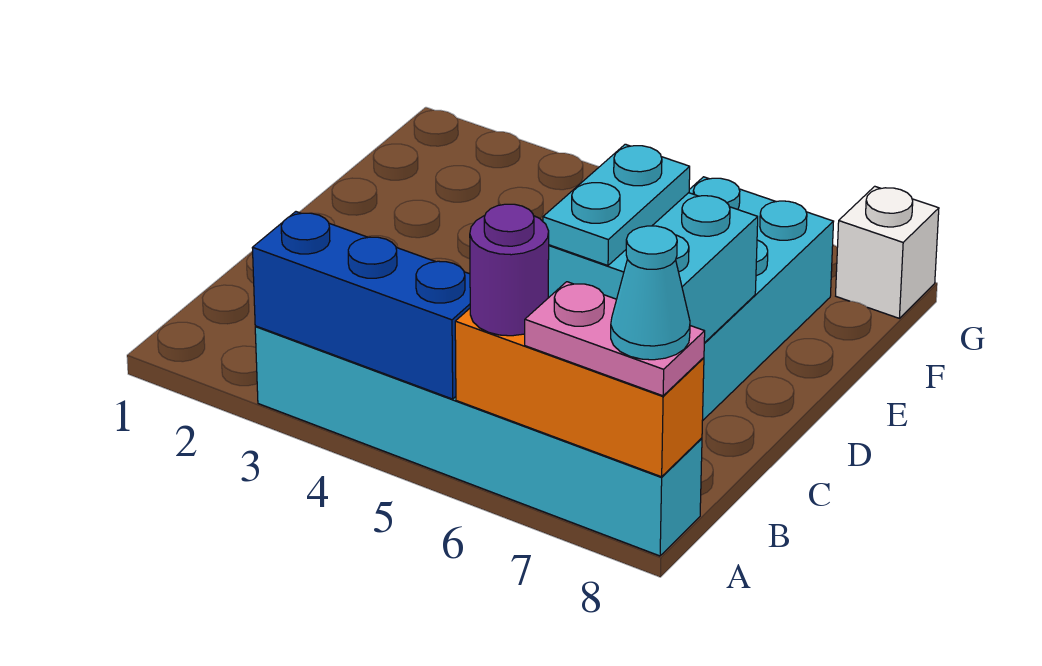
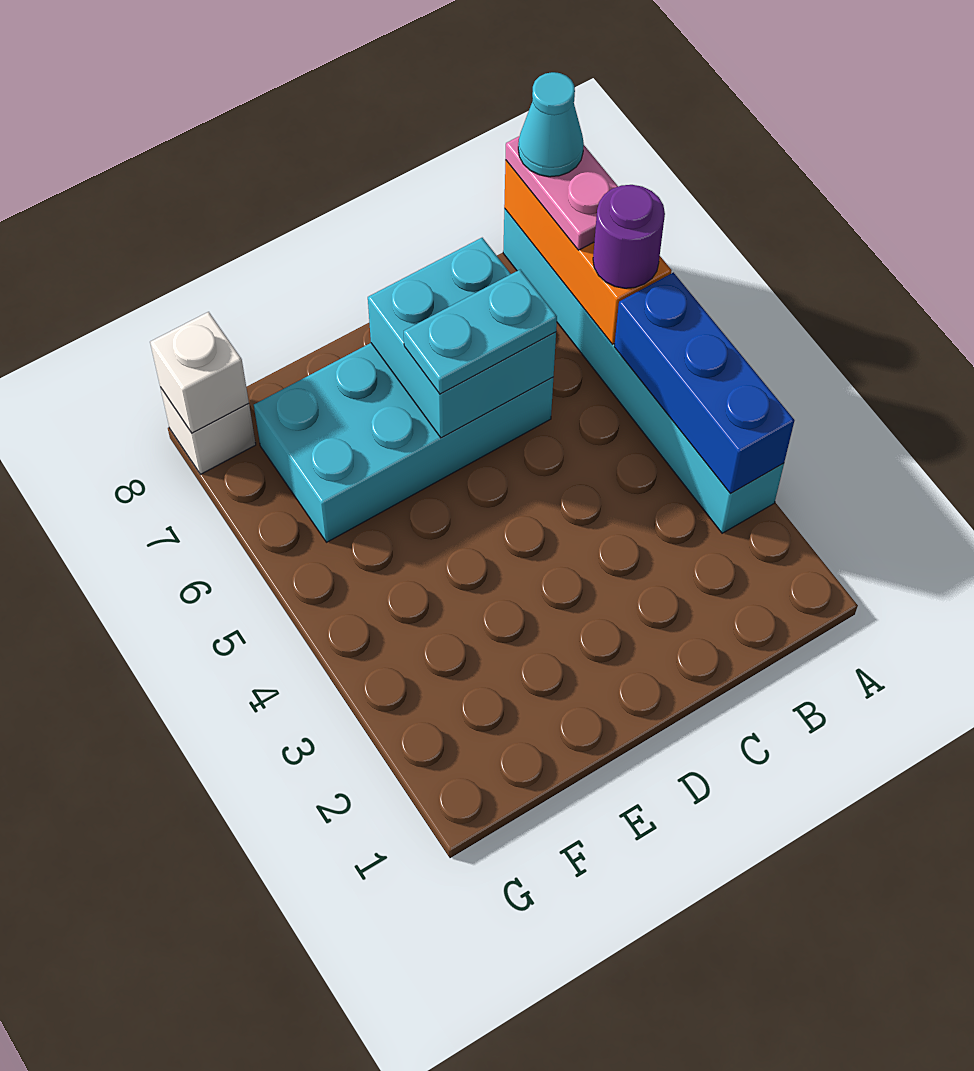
none -> white 1x1 brick [150,312,249,433]

